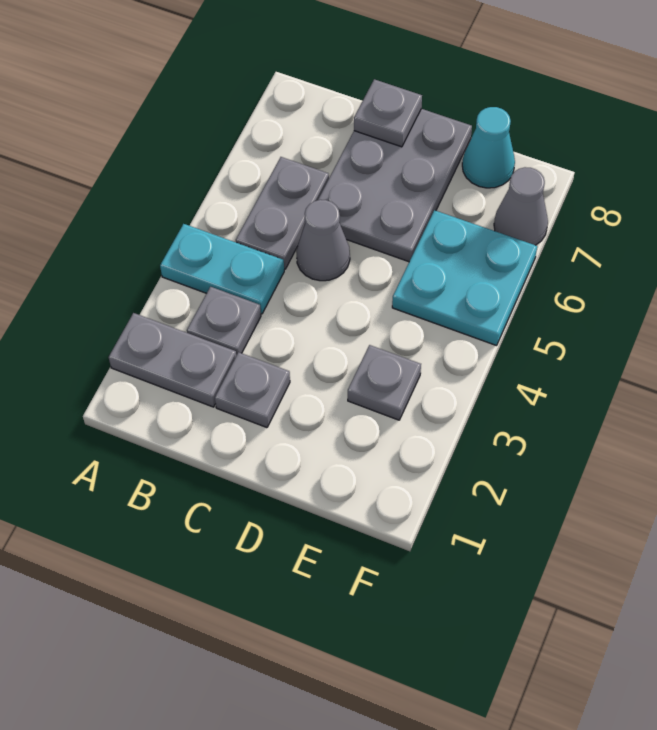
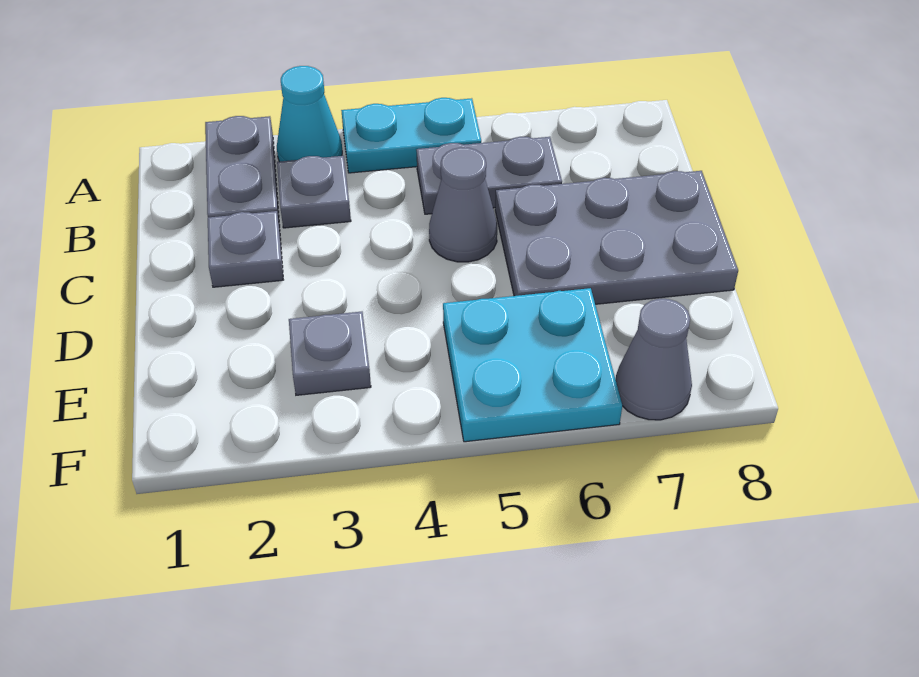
cyan 1x2 plate [160,224,284,314] -> cyan 1x2 plate turned to [341,98,481,173]
grey 1x1 plate [354,79,422,147] -> none
cyan 1x1 cone [462,107,515,188] -> cyan 1x1 cone moved to [277,66,342,162]

